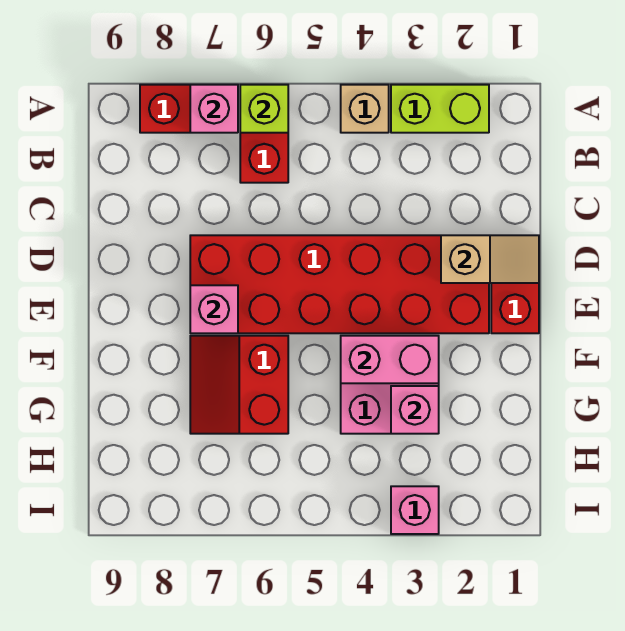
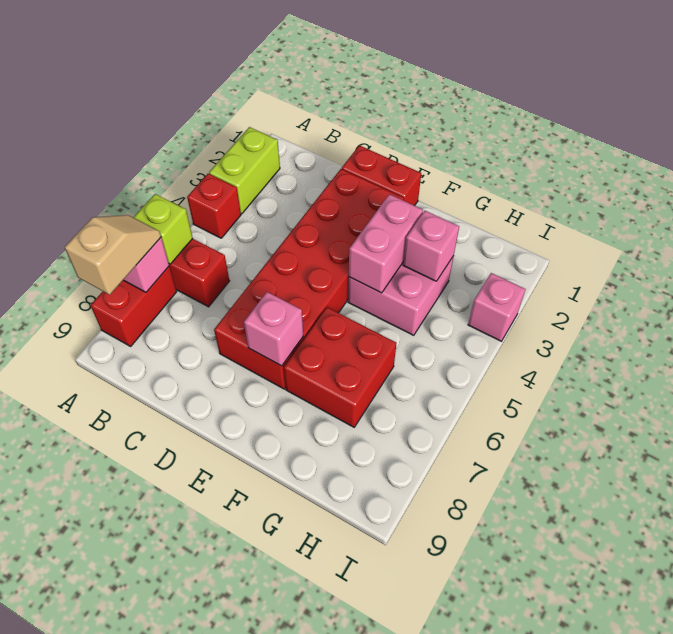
tan 1x1 brick [341,85,389,133] -> red 1x1 brick [187,174,241,238]
tan 1x2 slope [441,235,539,283] -> tan 1x2 slope moved to [65,215,161,295]
red 2x2 slope [190,336,288,434] -> red 2x2 brick [284,307,396,427]

